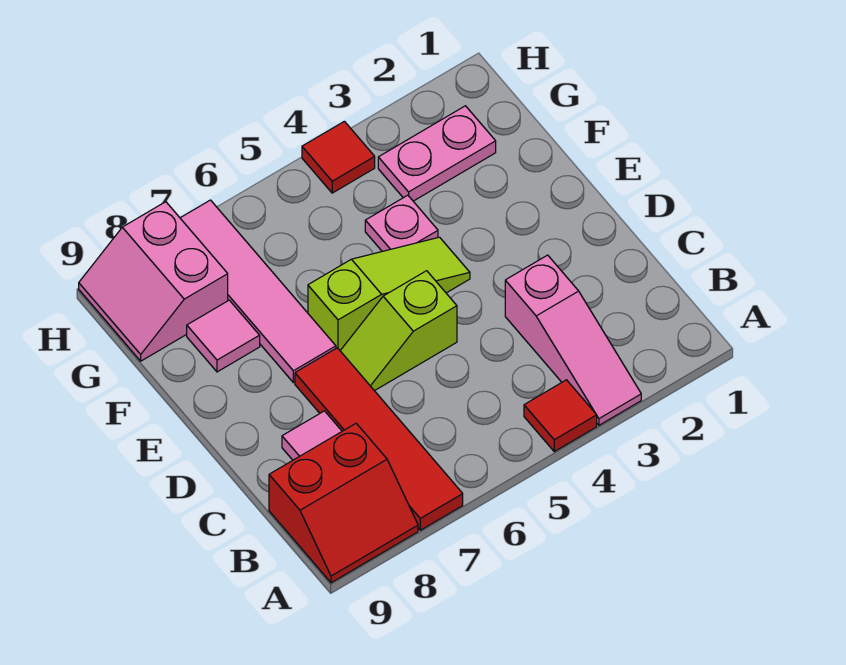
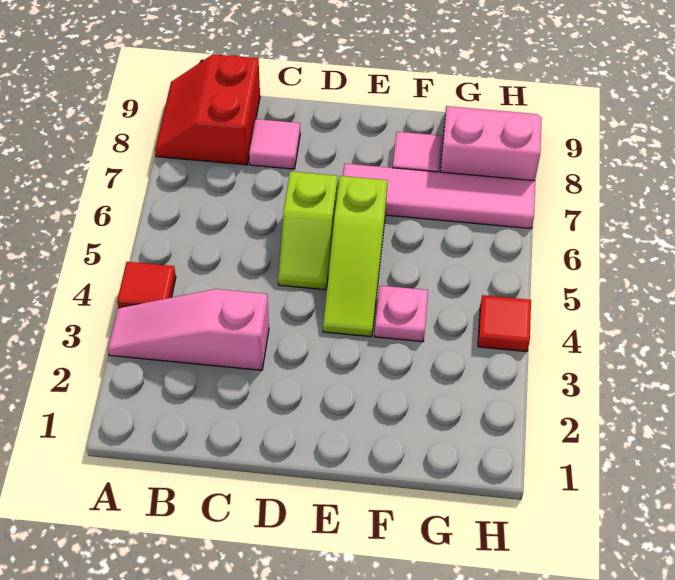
red 1x4 tile [295,348,463,530] -> none
lime 1x2 slope [340,271,457,391] -> lime 1x2 slope turned to [278,171,338,290]
pink 1x2 plate [378,106,496,201] -> none

